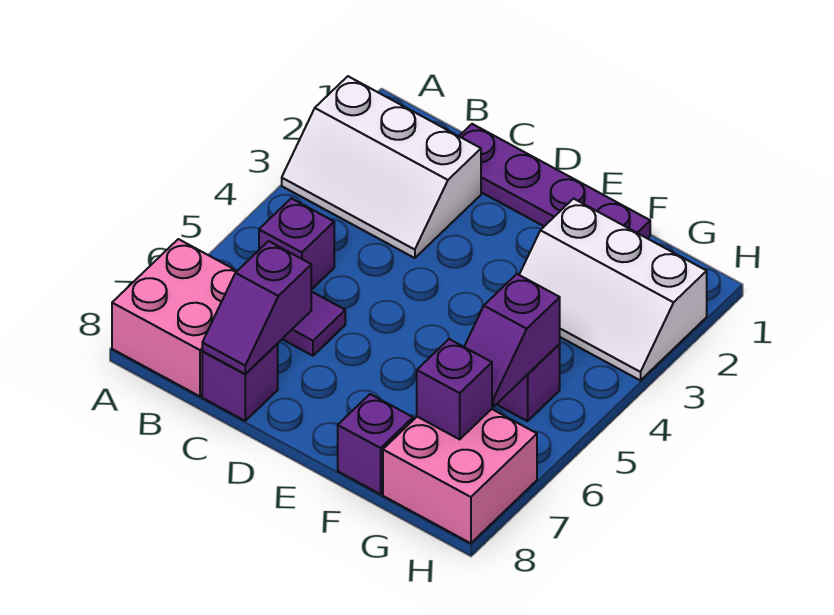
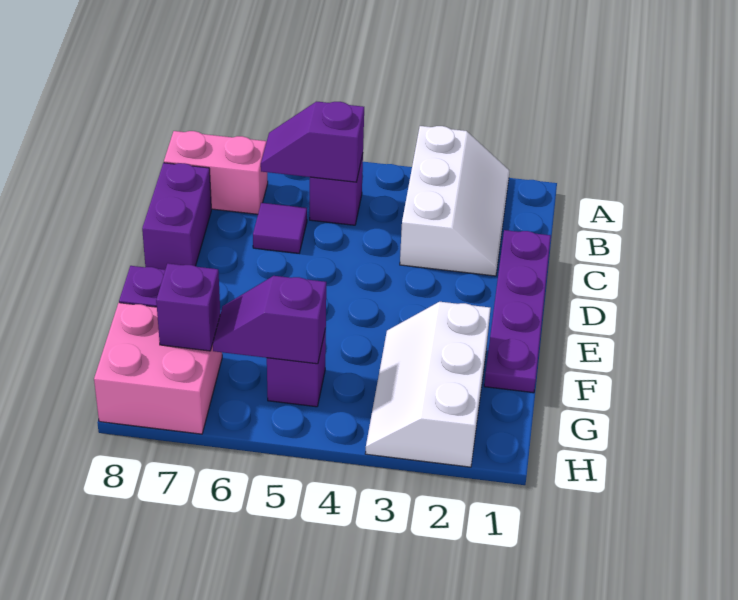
white 2x3 slope [282,76,481,258] -> white 2x3 slope turned to [400,126,510,276]
pink 2x2 brick [112,239,237,396] -> pink 1x2 brick [164,131,268,214]
purple 1x2 slope [202,241,311,374] -> purple 1x2 slope moved to [261,102,364,182]
purple 1x1 brick [202,344,278,421] -> purple 1x2 brick [142,163,211,270]

